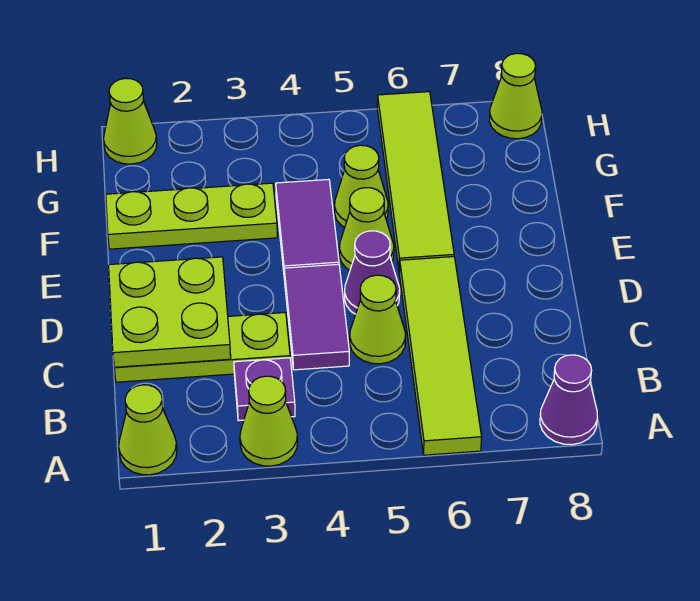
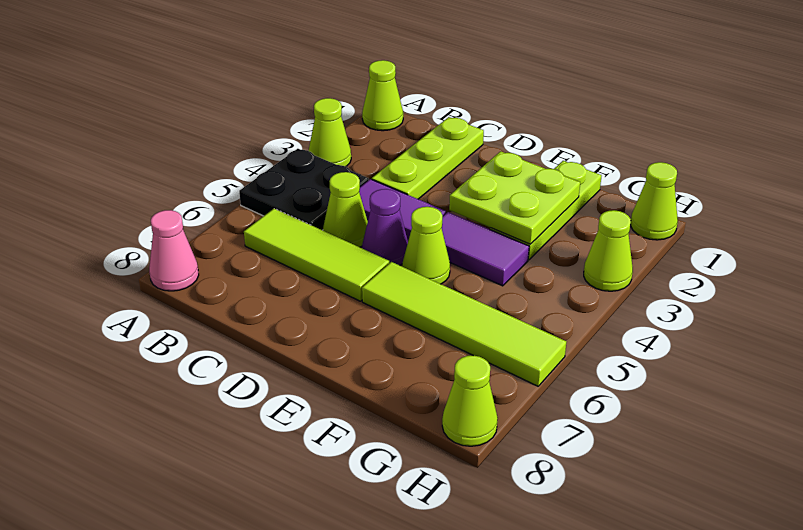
none -> black 2x2 plate [239,149,369,230]
lime 1x4 tile [399,257,482,455] -> lime 1x3 tile [244,209,389,301]
purple 1x1 cone [540,355,597,445] -> pink 1x1 cone [149,210,199,291]
purple 1x1 plate [234,358,295,421] -> none
lime 2x2 plate [109,257,231,367] -> lime 2x2 plate moved to [449,151,580,244]
lime 1x1 cone [335,145,388,227] -> lime 1x1 cone moved to [584,210,633,291]

